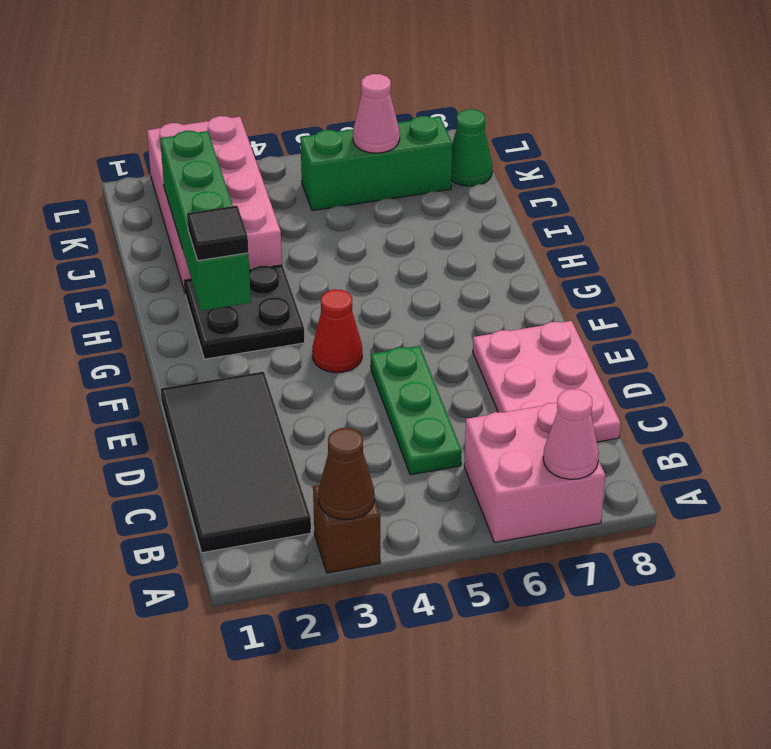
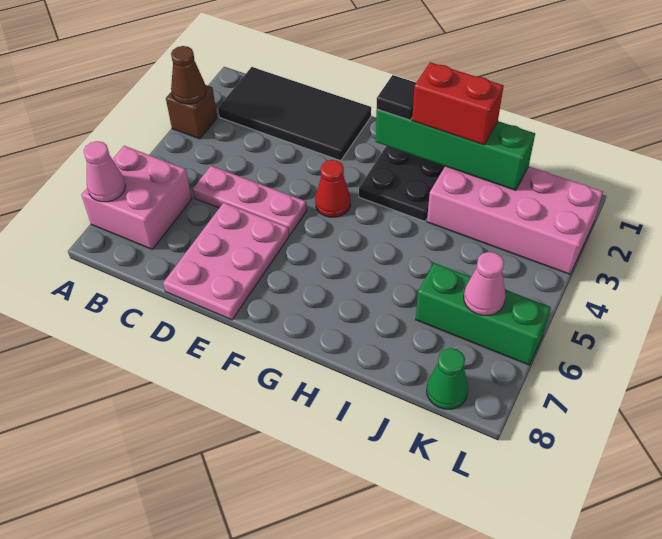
green 1x3 plate [371,346,462,475] -> pink 1x3 plate [193,166,307,235]
pink 2x3 plate [473,321,621,442] -> pink 2x3 plate turned to [163,203,289,320]
none -> red 1x2 brick [412,62,504,145]
green 1x3 brick [300,116,452,211] -> green 1x3 brick turned to [416,263,551,365]

